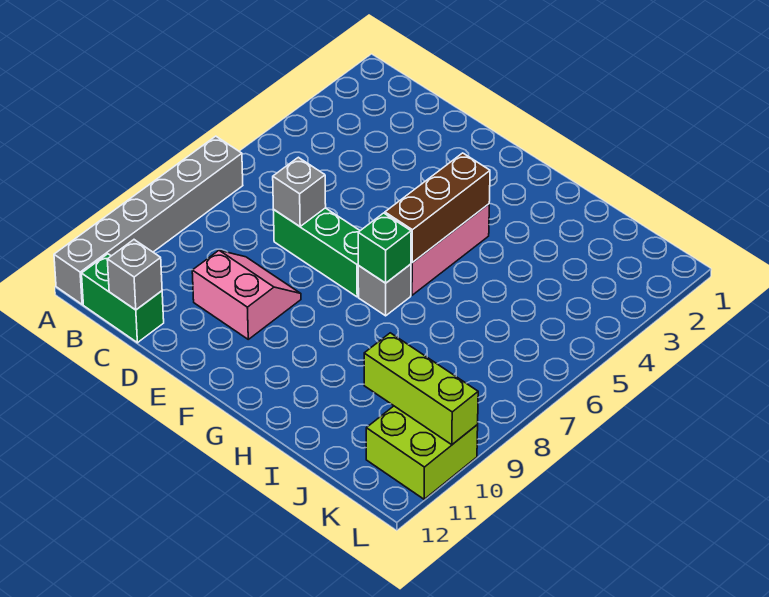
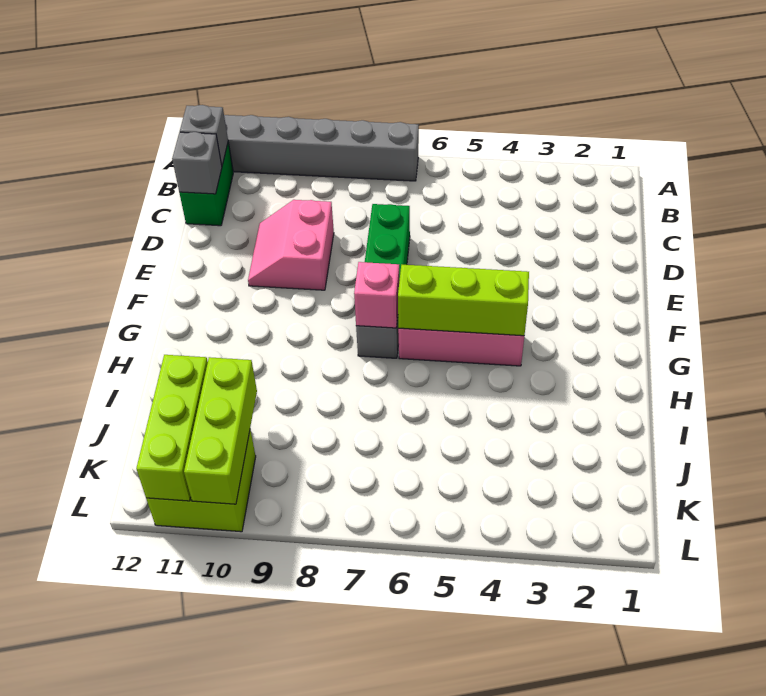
grey 1x1 brick [273,157,326,226] -> grey 1x1 brick moved to [180,105,228,165]
pink 2x2 slope [192,250,301,339] -> pink 2x2 slope turned to [248,200,334,290]
brown 1x3 brick [385,153,490,263] -> lime 1x3 brick [398,265,529,336]
green 1x1 brick [358,213,411,283] -> pink 1x1 brick [354,262,400,328]
none -> lime 1x3 brick [136,355,208,501]

